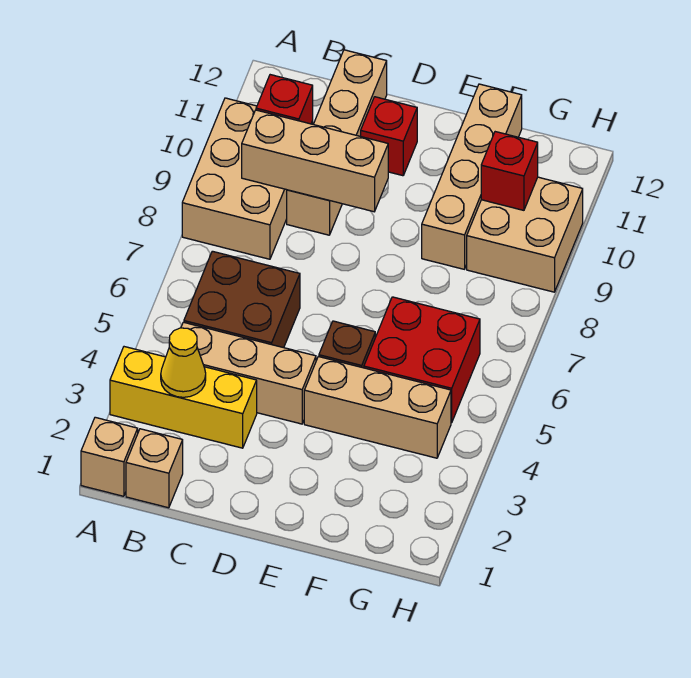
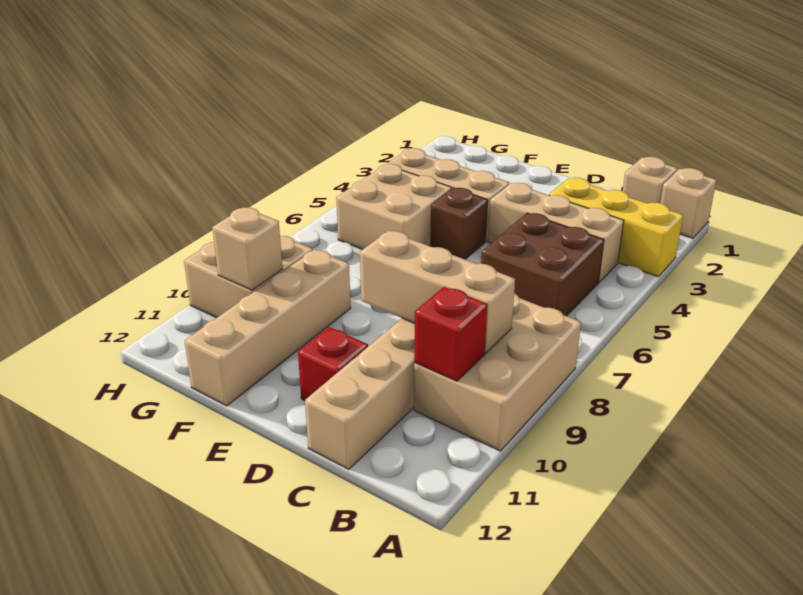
yellow 1x1 cone [161,328,206,397] -> none
red 2x2 brick [364,297,480,423] -> tan 2x2 brick [336,164,452,250]
red 1x1 brick [481,132,538,210] -> tan 1x1 brick [212,207,282,290]

